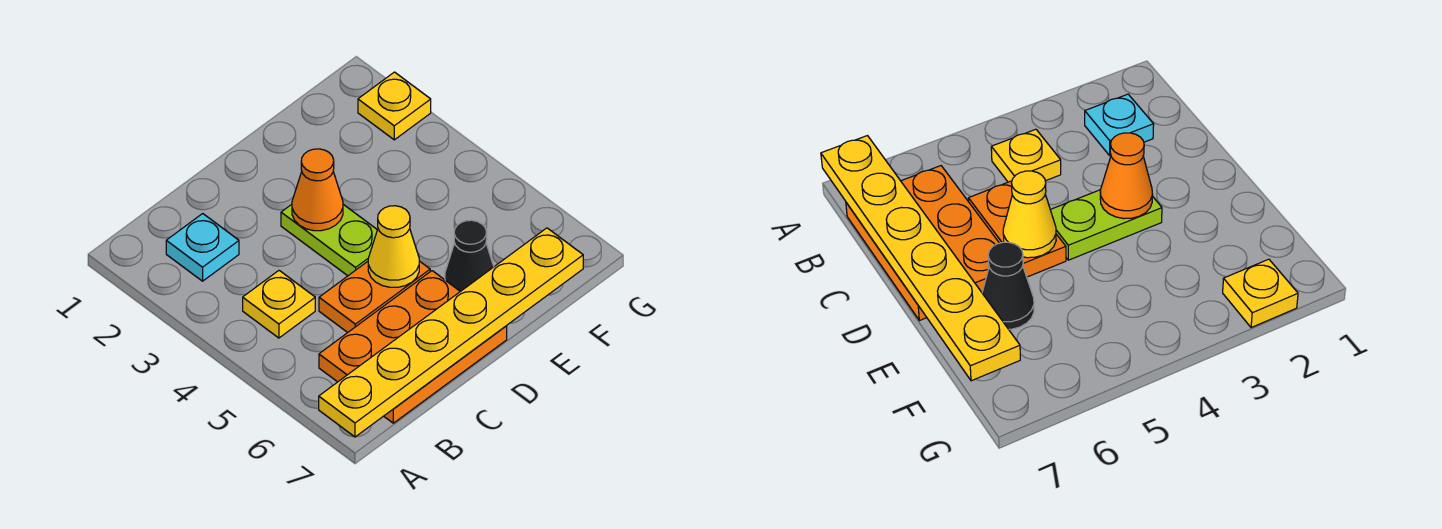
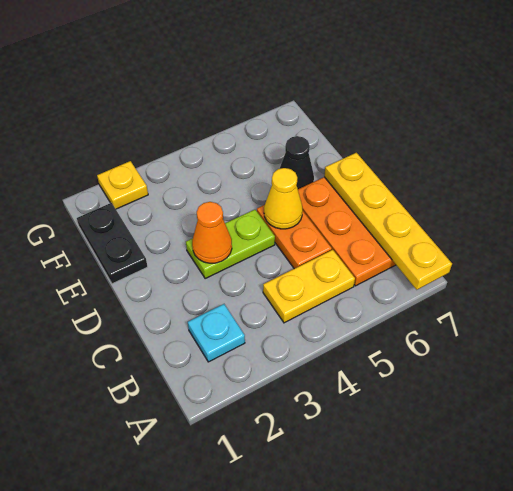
yellow 1x6 plate [319,228,583,437] -> yellow 1x4 plate [324,153,452,290]
yellow 1x1 plate [243,271,315,338] -> yellow 1x2 plate [263,250,355,323]
none -> black 1x2 plate [77,203,148,284]

